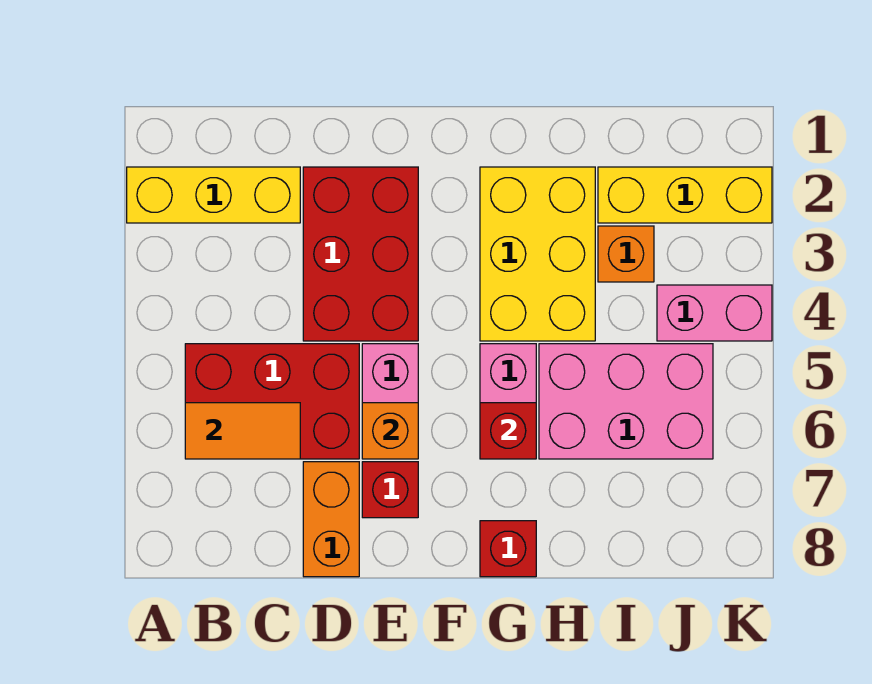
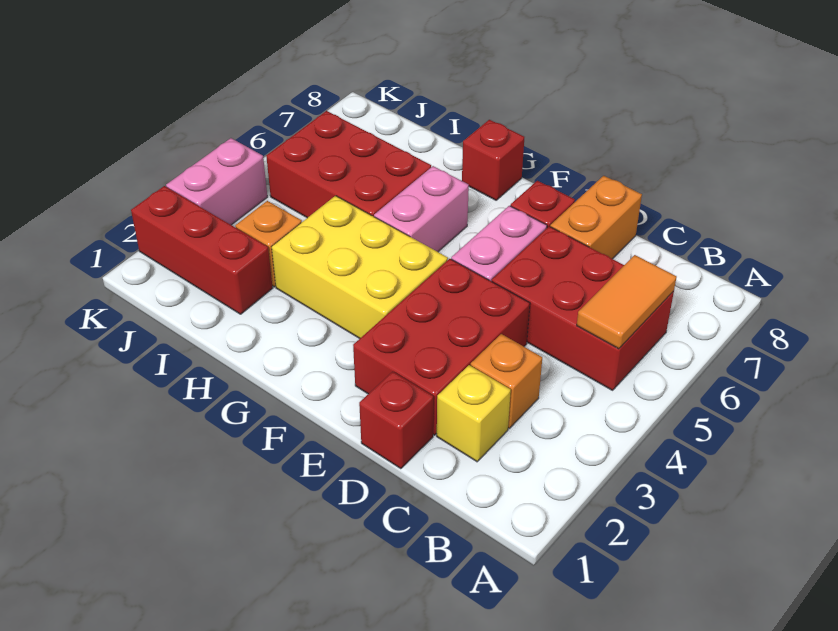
yellow 1x3 brick [127,167,300,223] -> yellow 1x1 brick [437,365,511,462]
orange 1x2 tile [185,403,300,459] -> orange 1x2 tile turned to [577,255,677,349]
orange 1x1 brick [362,403,418,459] -> orange 1x1 brick moved to [471,334,542,428]
yellow 2x3 brick [480,167,595,341] -> yellow 2x3 brick turned to [272,196,448,339]
red 1x1 brick [480,403,536,459] -> red 1x1 brick moved to [359,372,433,469]
pink 2x3 brick [539,344,713,459] -> red 2x3 brick [266,111,431,218]
yellow 1x3 brick [598,167,772,223] -> red 1x3 brick [131,186,273,314]
pink 1x2 brick [657,285,772,341] -> pink 1x2 brick turned to [166,138,267,225]

